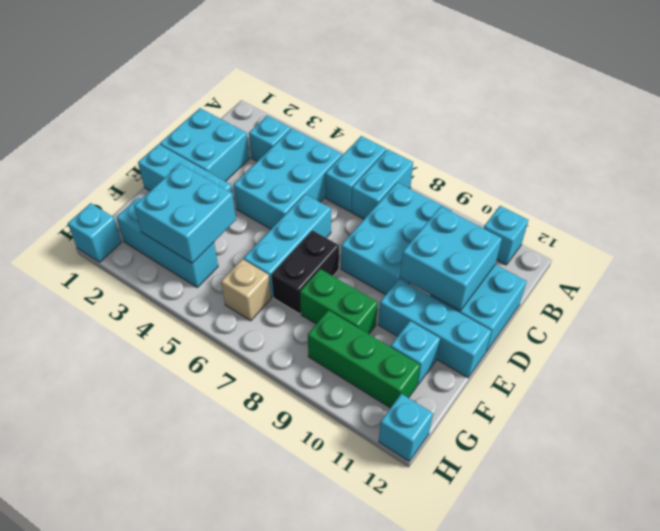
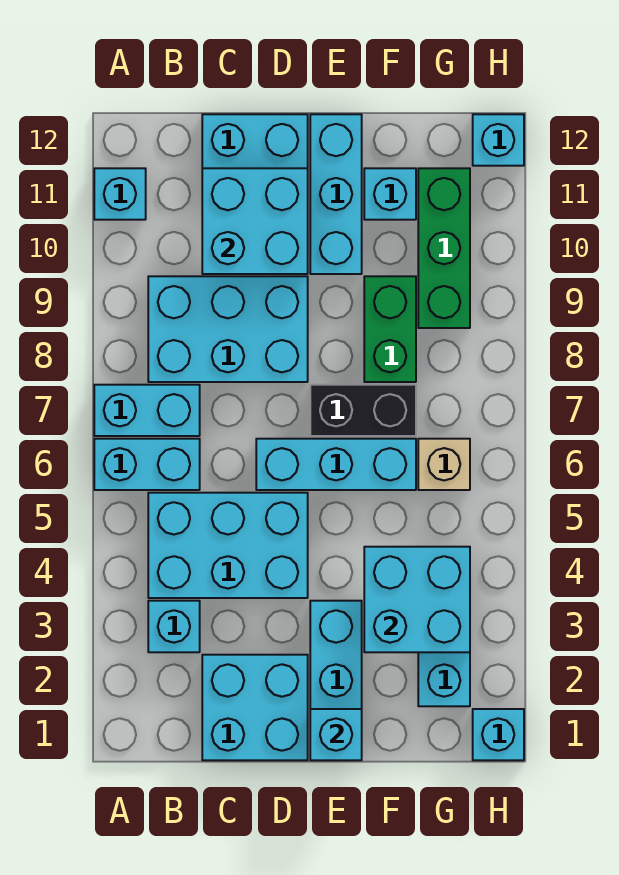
none -> cyan 1x1 brick [310,709,362,760]

